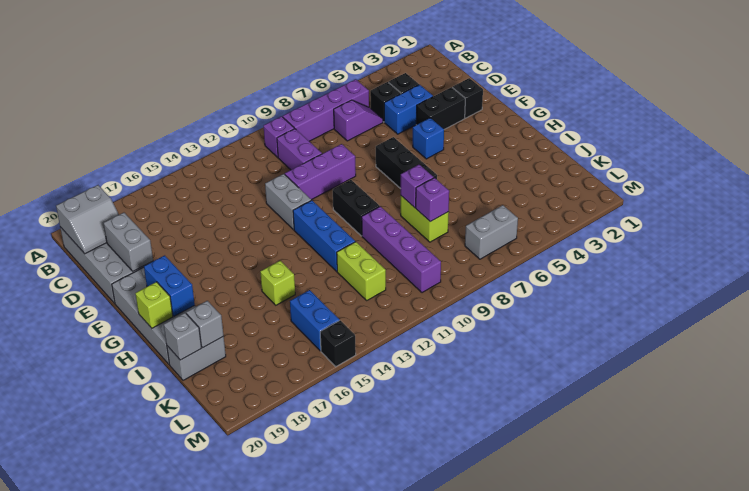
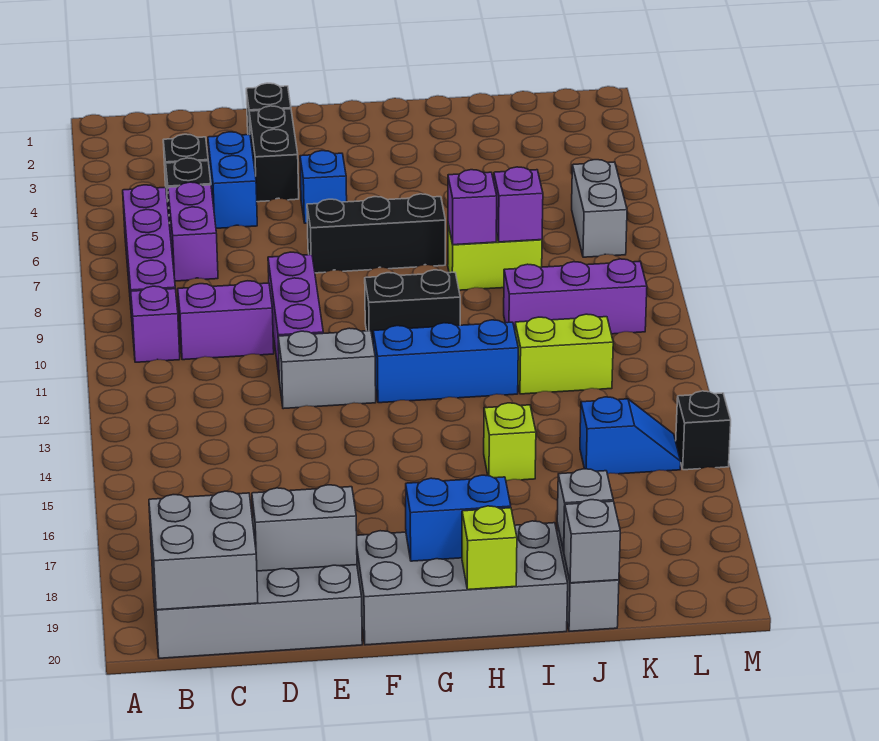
grey 2x2 slope [56,185,119,254] -> grey 2x2 brick [149,491,258,610]
purple 1x2 slope [334,100,383,141] -> purple 1x2 brick [168,182,218,281]
purple 1x4 brick [362,206,441,293] -> purple 1x3 brick [504,259,647,334]
blue 1x2 brick [290,290,340,351] -> blue 1x2 slope [580,397,681,474]

